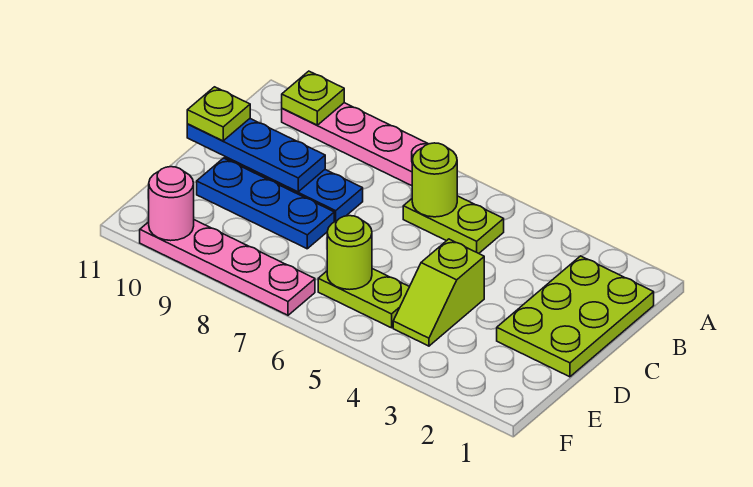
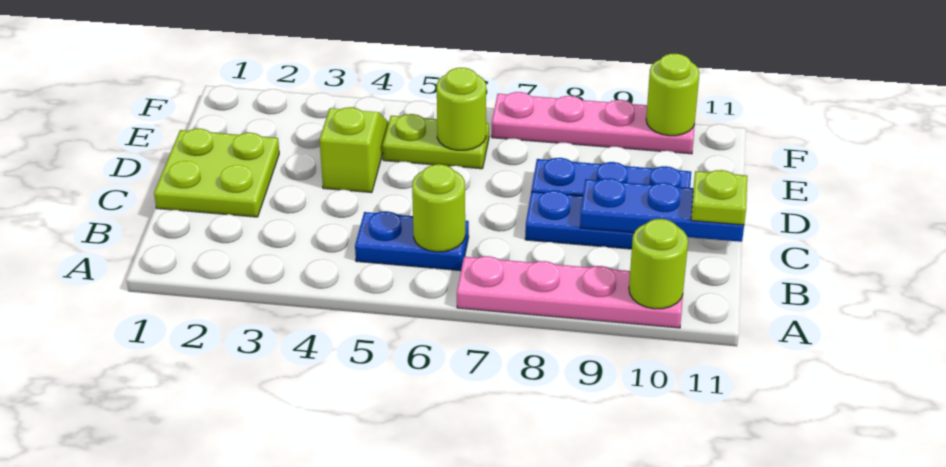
lime 1x1 plate [282,71,344,125] -> lime 1x1 round brick [629,219,688,309]
lime 2x3 plate [497,256,654,377] -> lime 2x2 plate [154,129,279,217]
lime 1x2 plate [403,196,504,253] -> blue 1x2 plate [355,211,469,271]
pink 1x1 round brick [149,167,194,241] -> lime 1x1 round brick [646,54,699,136]

